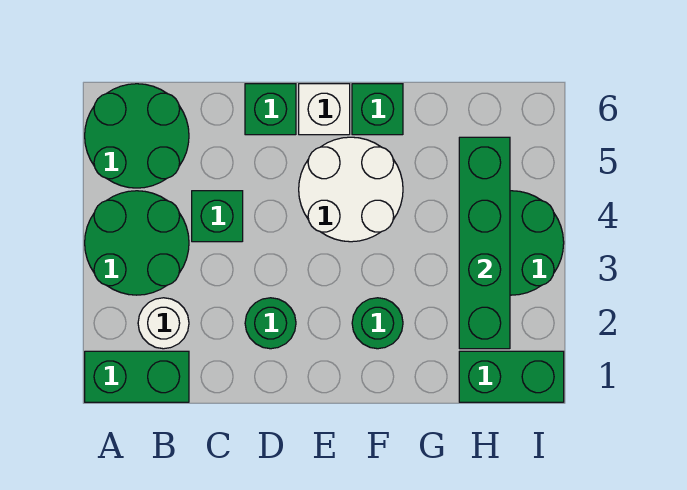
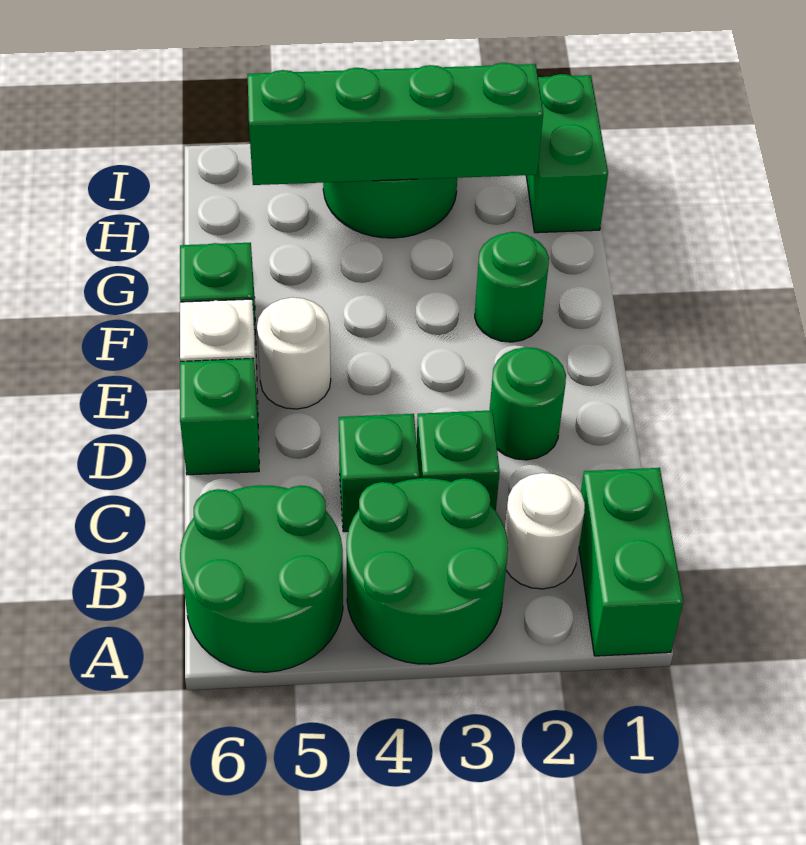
none -> green 1x1 brick [417,410,500,511]
white 2x2 round brick [299,137,403,242] -> white 1x1 round brick [257,297,331,409]

